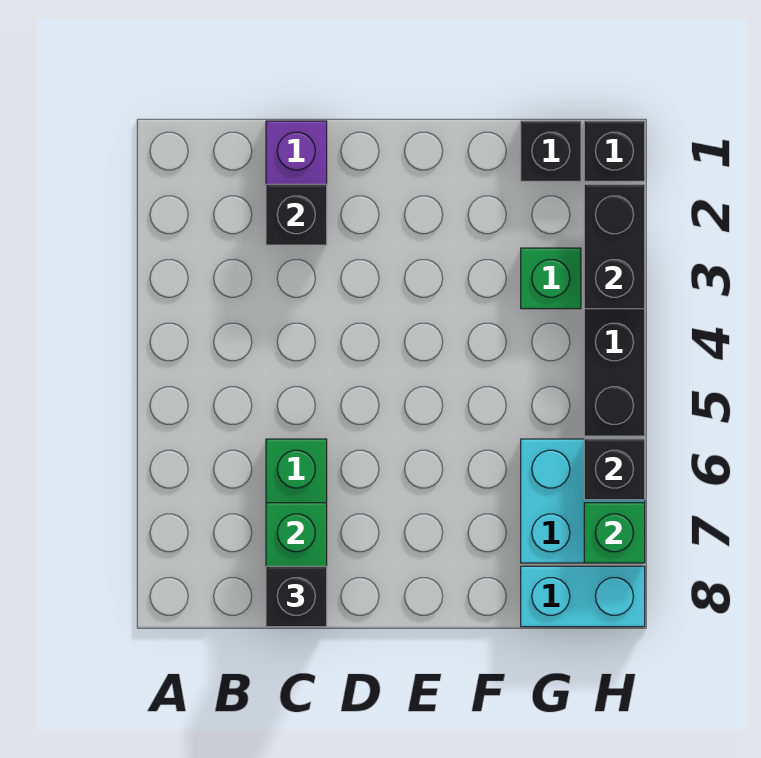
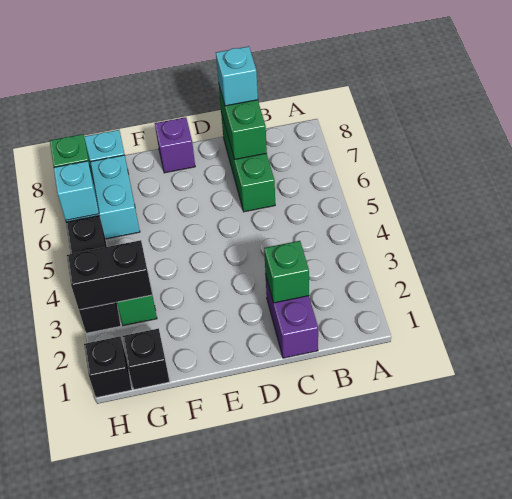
black 1x1 brick [266,184,327,245] -> green 1x1 brick [264,241,309,303]
black 1x1 brick [266,566,327,627] -> cyan 1x1 brick [216,46,258,106]
none -> purple 1x1 brick [155,117,195,173]
black 1x2 brick [584,184,645,309] -> black 1x2 brick turned to [67,240,152,310]
black 1x1 brick [584,439,645,500] -> cyan 1x1 brick [54,161,99,220]

